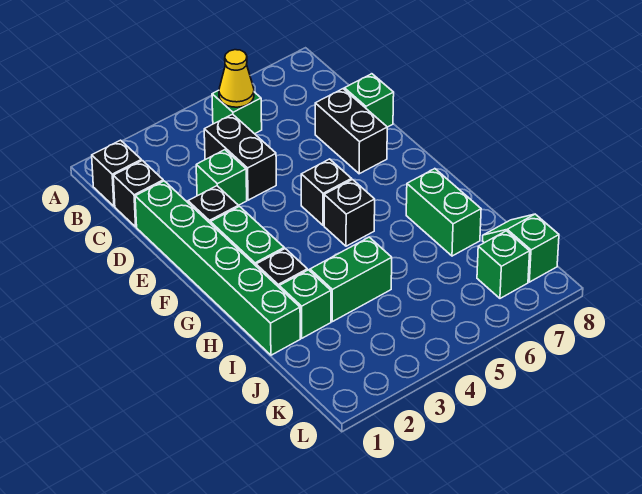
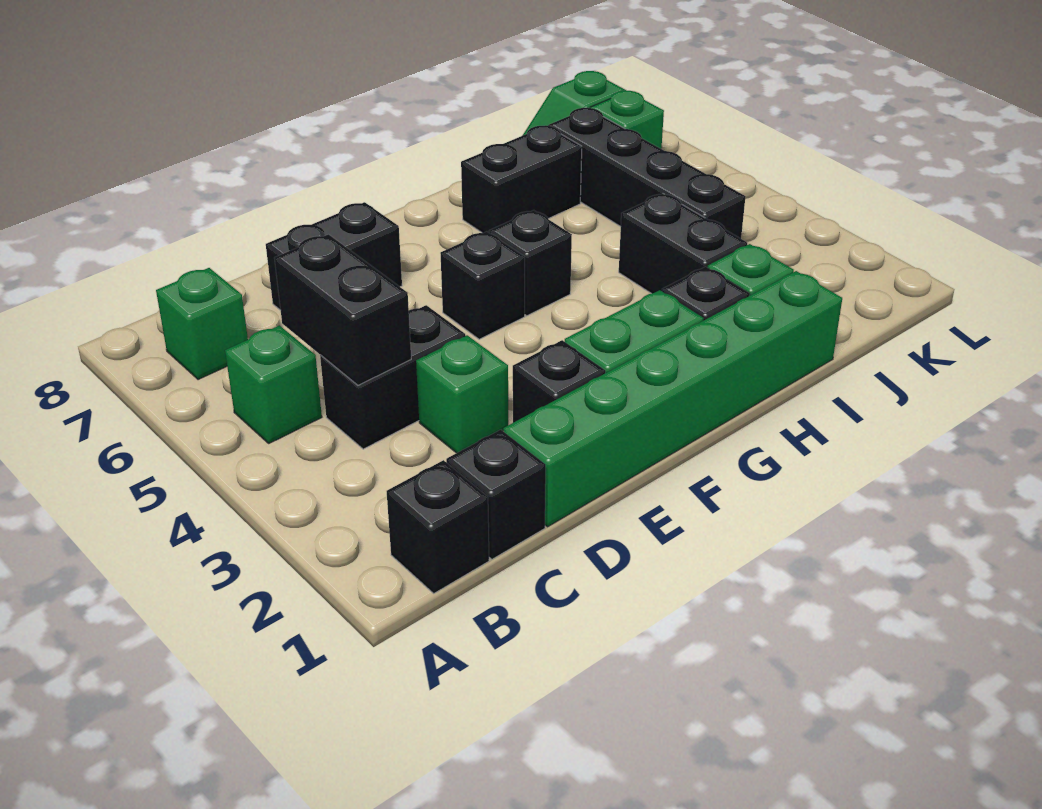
yellow 1x1 cone [219,50,254,107] -> none
none -> black 1x2 brick [274,234,411,385]
green 1x1 brick [344,74,394,127] -> green 1x1 brick moved to [156,268,248,380]
green 1x2 brick [406,169,481,256] -> black 1x2 brick [461,125,582,233]
green 1x2 brick [310,237,392,322] -> black 1x2 brick [619,194,747,294]
none -> black 1x4 brick [548,108,746,239]

